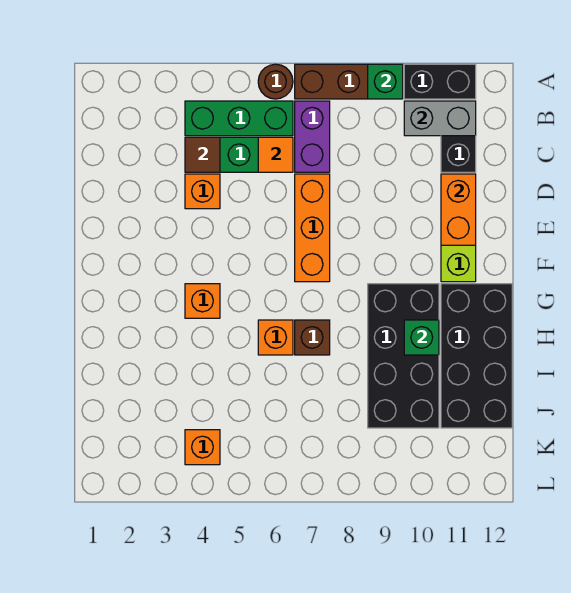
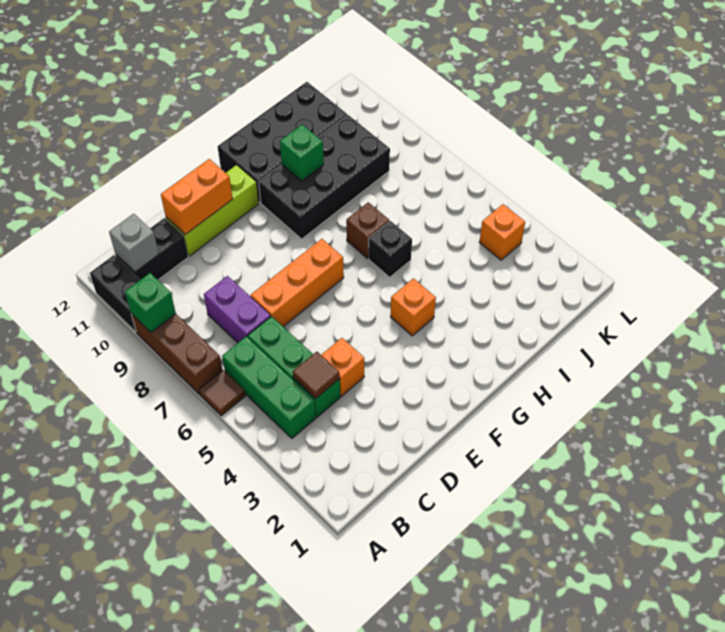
brown 1x1 round brick [258,64,293,99] -> brown 1x1 tile [199,370,245,416]
purple 1x2 brick [295,101,330,172] -> purple 1x2 brick turned to [204,276,271,343]
grey 1x2 brick [404,101,476,136] -> grey 1x1 brick [109,214,159,272]
orange 1x1 tile [258,137,293,172] -> none
orange 1x1 brick [258,320,293,355] -> black 1x1 brick [369,221,412,277]

